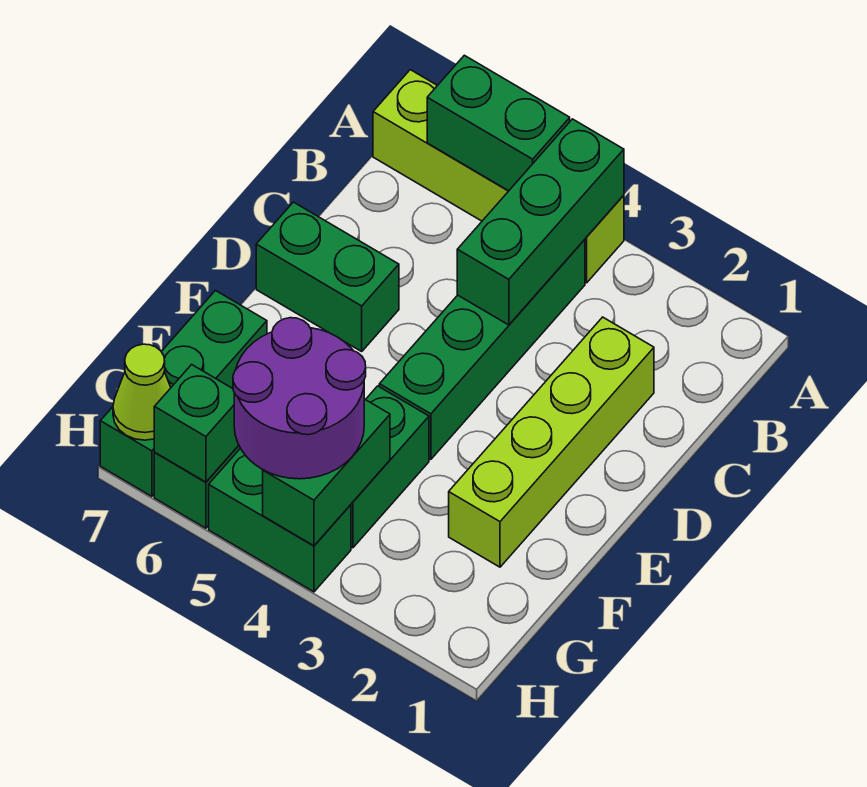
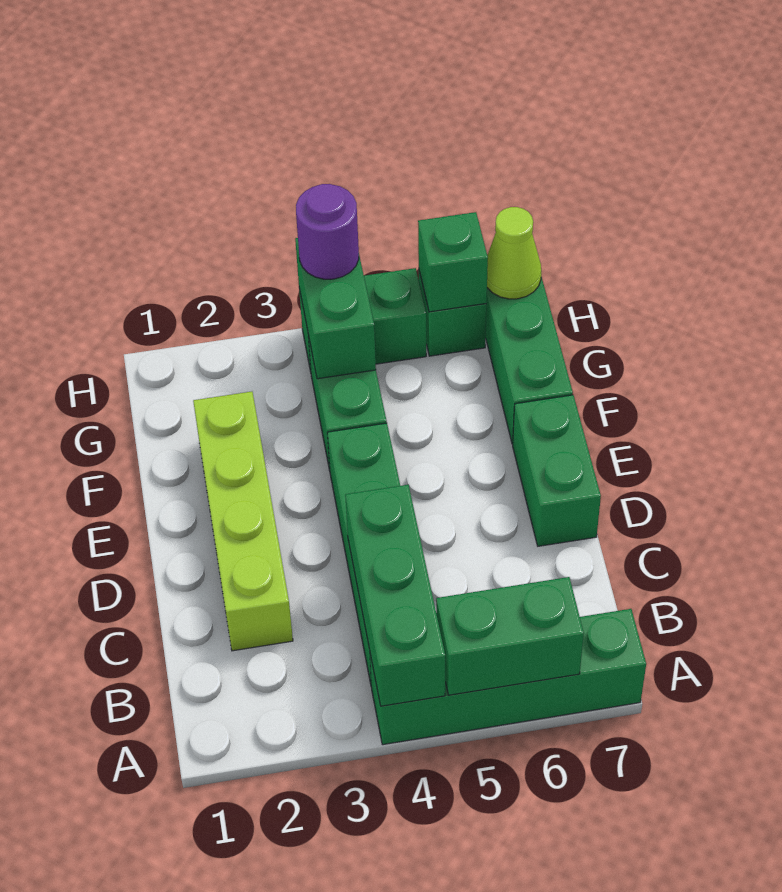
lime 1x4 brick [373,70,624,283] -> green 1x4 brick [370,609,646,745]
green 1x2 brick [256,202,399,351] -> green 1x2 brick turned to [513,395,601,546]
purple 2x2 round brick [233,318,366,479] -> purple 1x1 round brick [296,184,359,279]

